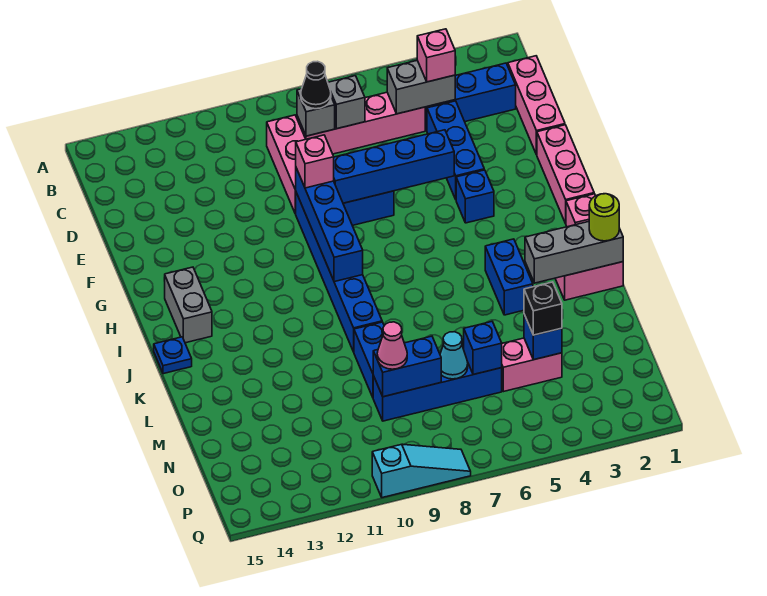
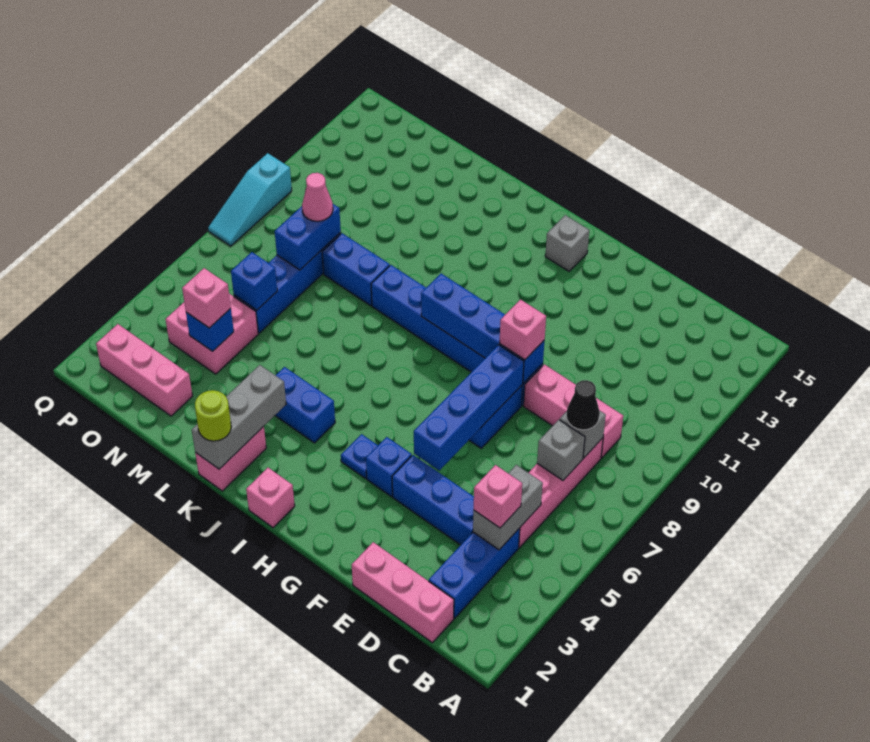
pink 1x3 brick [537,125,594,224] -> pink 1x3 brick moved to [96,324,192,416]
grey 1x2 brick [164,267,212,343] -> grey 1x1 brick [545,215,589,271]
blue 1x1 plate [154,337,192,374] -> blue 1x1 plate moved to [341,434,378,479]
pink 1x2 brick [502,338,562,392] -> pink 2x2 brick [165,294,258,374]
black 1x1 brick [524,282,562,335] -> pink 1x1 brick [182,268,231,328]
cyan 1x1 cone [440,332,468,379] -> none

